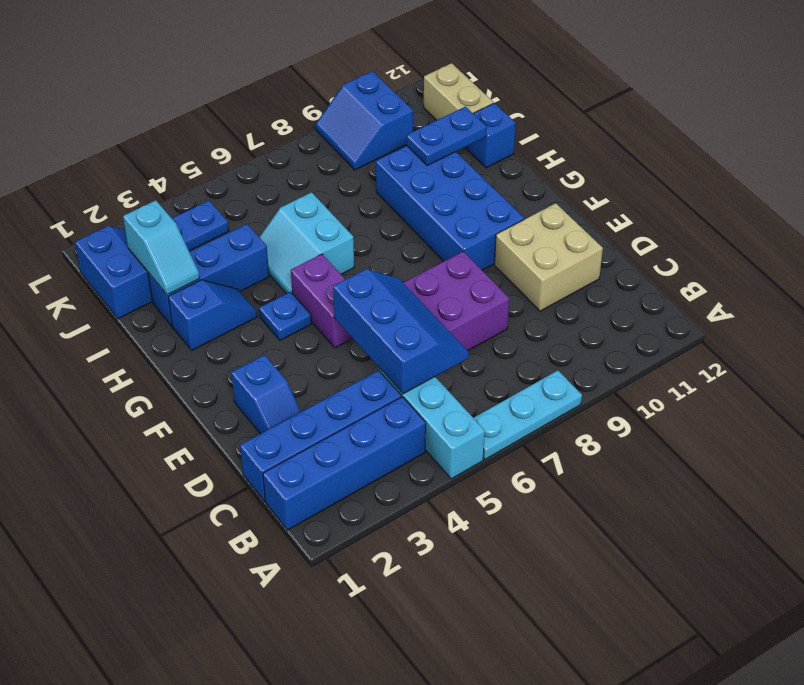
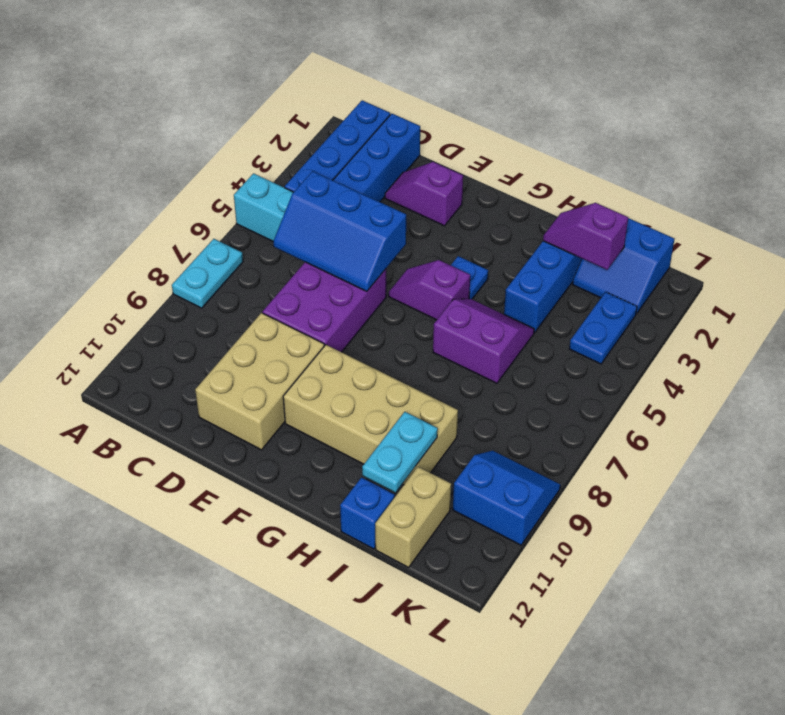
cyan 1x3 plate [474,371,582,459] -> cyan 1x2 plate [172,239,243,308]
blue 1x2 slope [231,355,301,434] -> purple 1x2 slope [385,162,463,226]
tan 2x2 brick [494,203,603,311] -> tan 2x3 brick [195,313,324,450]
purple 1x2 brick [291,254,353,348] -> purple 1x2 slope [389,260,470,320]
blue 2x4 brick [376,146,524,270] -> tan 2x4 brick [283,345,458,485]
blue 1x2 slope [168,280,257,350] -> none
cyan 2x2 slope [259,192,354,294] -> purple 2x2 slope [433,299,534,383]
cyan 1x2 slope [123,200,200,295] -> purple 1x2 slope [543,203,628,270]
blue 1x2 plate [407,107,487,166] -> cyan 1x2 plate [362,412,438,493]
tan 1x2 brick [424,63,494,120] -> tan 1x2 brick turned to [375,467,451,567]

